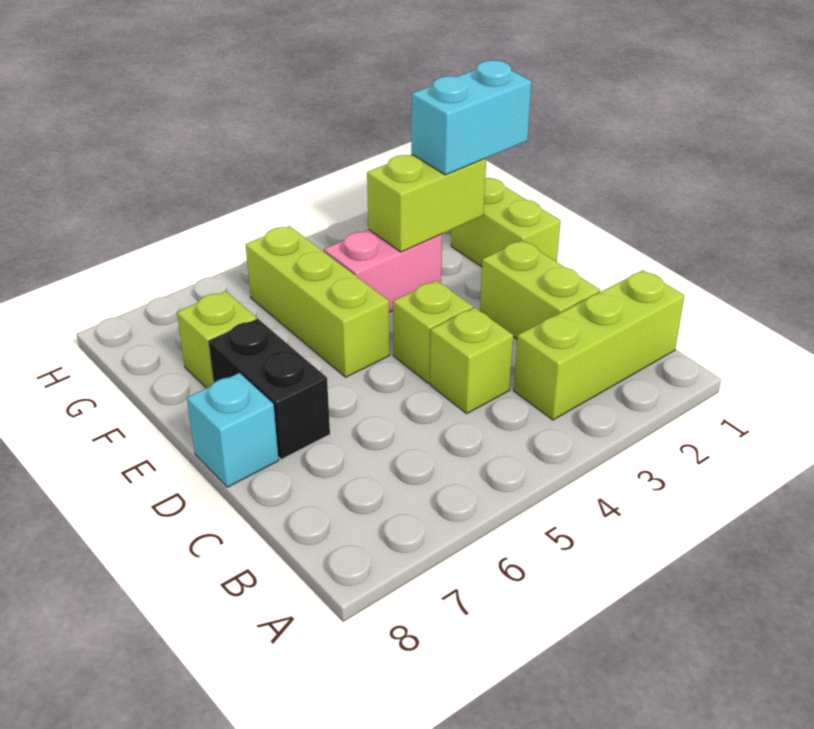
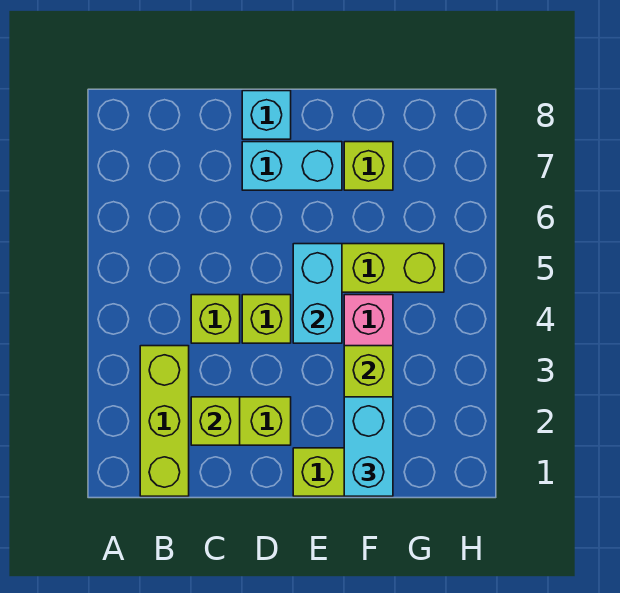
none -> lime 1x1 brick [191,397,240,445]
black 1x2 brick [208,319,330,459] -> cyan 1x2 brick [242,142,342,190]
none -> cyan 1x2 brick [293,244,342,343]

